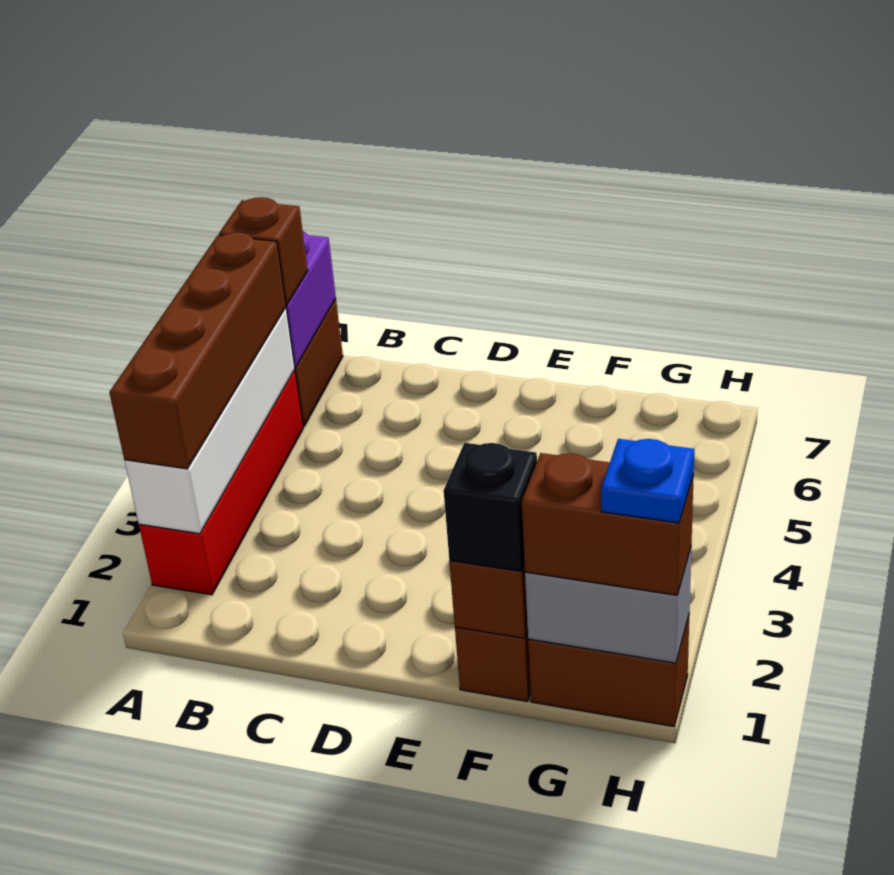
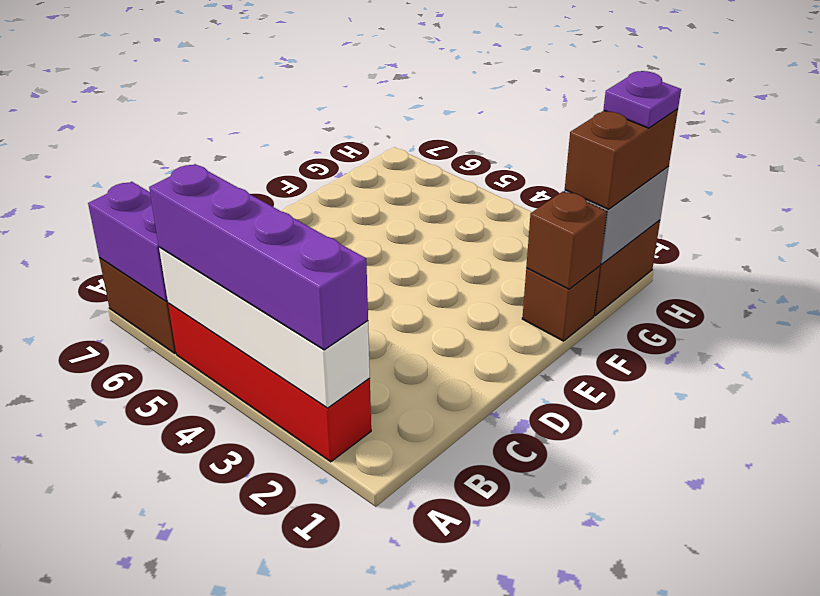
brown 1x4 brick [109,232,286,469] -> purple 1x4 brick [149,164,368,350]
brown 1x1 brick [219,197,308,305] -> none
black 1x1 brick [444,443,537,571] -> none
blue 1x1 plate [601,439,694,523] -> purple 1x1 plate [604,71,681,128]

